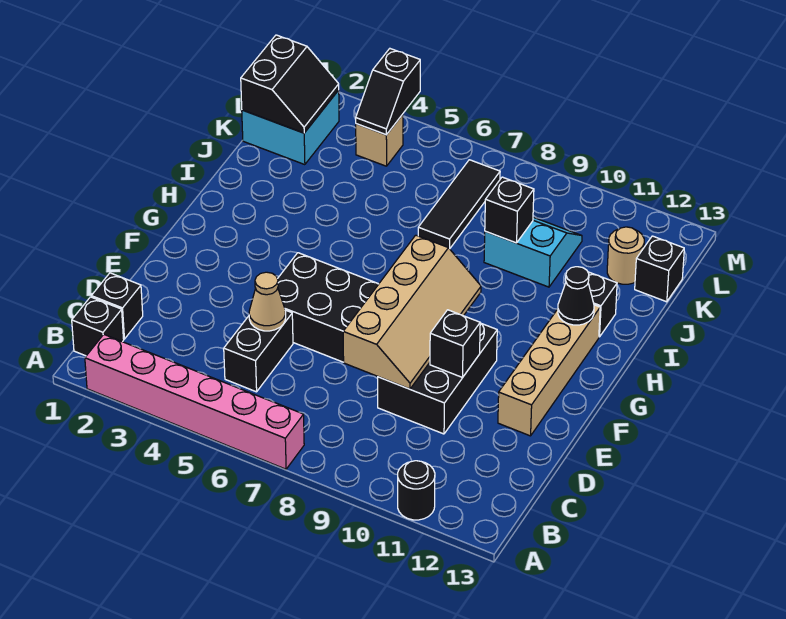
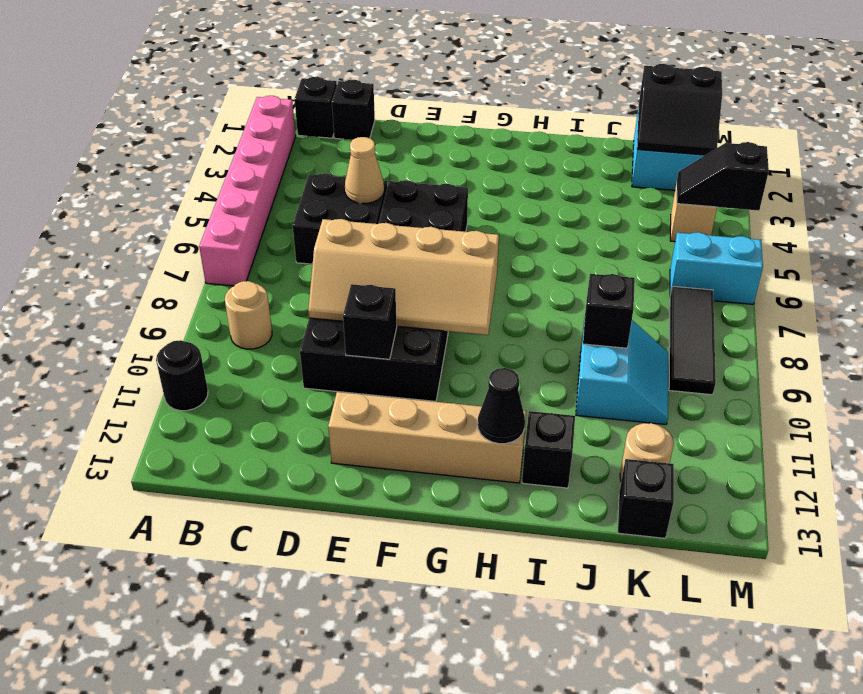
none -> tan 1x1 round brick [225,281,272,349]
black 1x2 brick [224,310,293,392] -> black 2x2 brick [293,173,387,264]
black 1x3 tile [418,160,500,249] -> black 1x3 tile turned to [669,286,716,395]
none -> cyan 1x2 brick [670,232,763,304]

